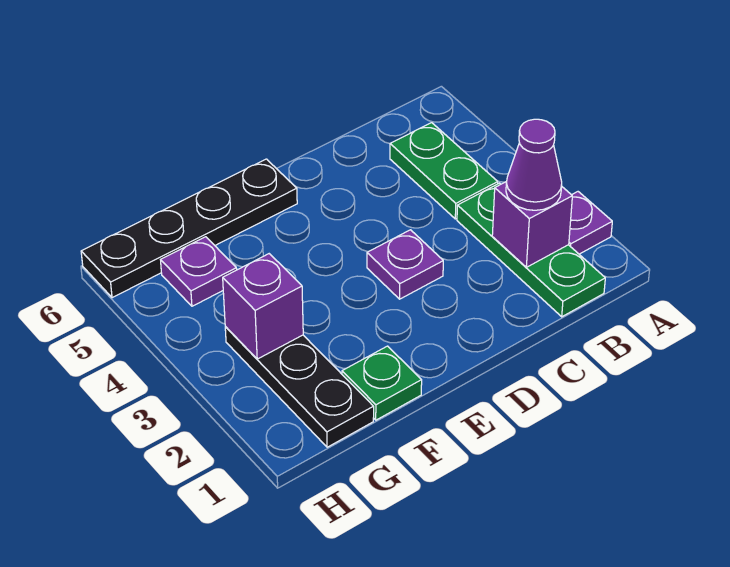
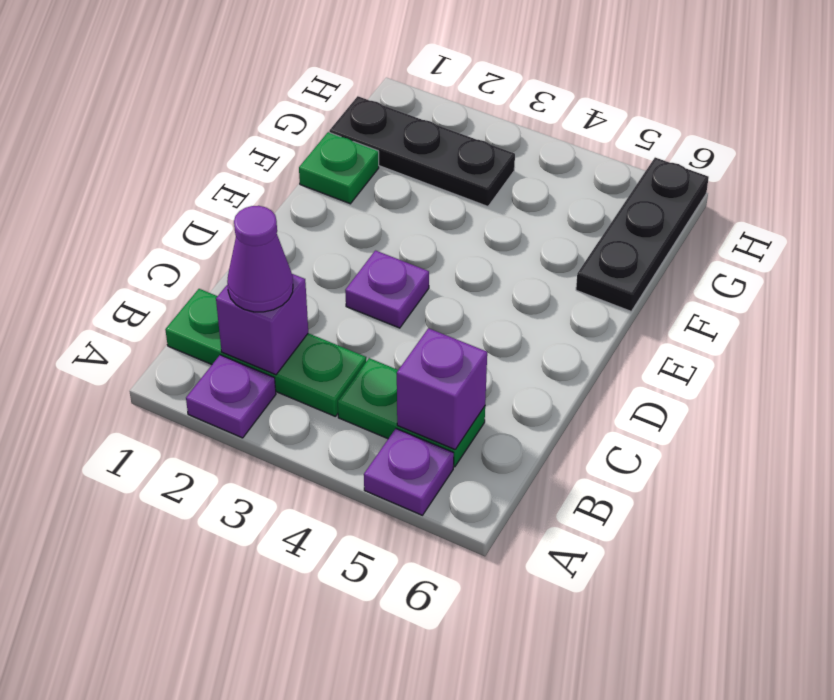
black 1x4 plate [81,159,297,298] -> black 1x3 plate [576,157,709,311]
purple 1x1 brick [223,254,303,359] -> purple 1x1 brick moved to [397,328,487,449]
purple 1x1 plate [161,237,237,306] -> purple 1x1 plate moved to [364,429,454,515]

